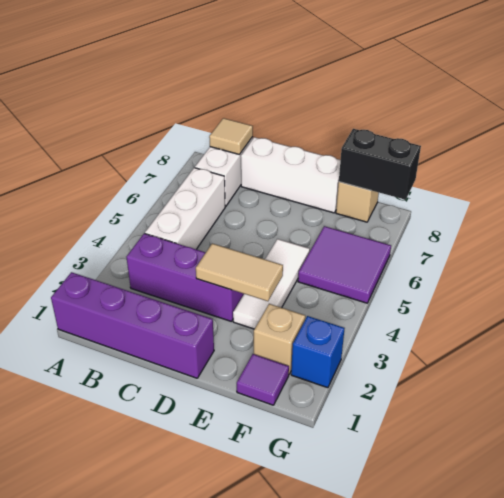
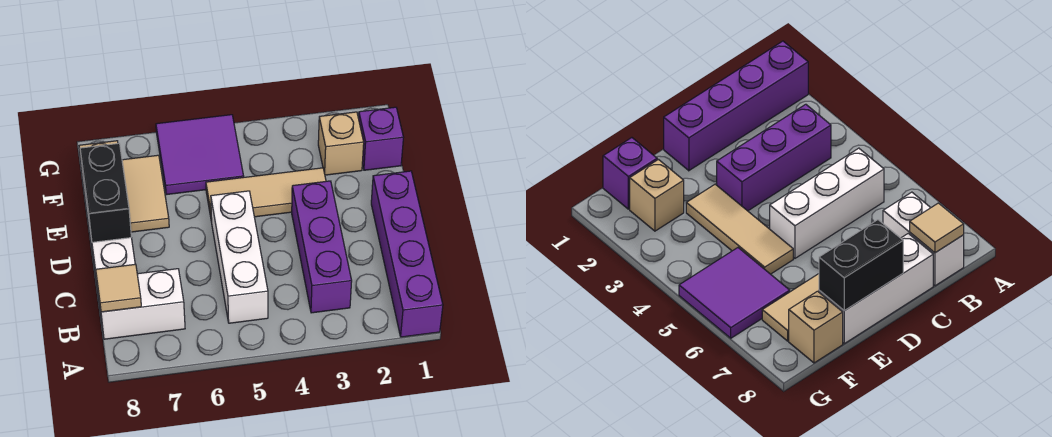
white 1x3 brick [145,168,225,249] -> white 1x3 brick turned to [211,191,268,323]
tan 1x2 tile [196,243,283,301] -> tan 1x2 tile moved to [122,155,169,232]
white 1x3 tile [233,239,310,329] -> tan 1x3 tile [206,168,326,222]
purple 1x1 tile [237,354,289,405] -> purple 1x1 brick [359,107,403,170]
black 1x2 brick [339,129,421,200] -> black 1x2 brick moved to [80,143,131,242]
blue 1x1 brick [291,316,345,388] -> none

